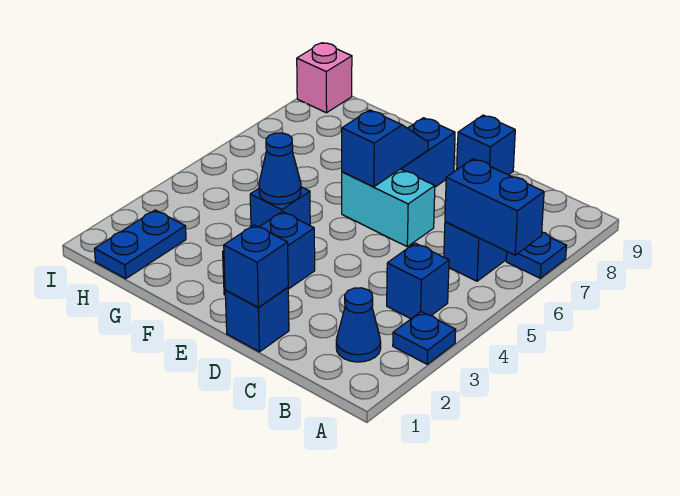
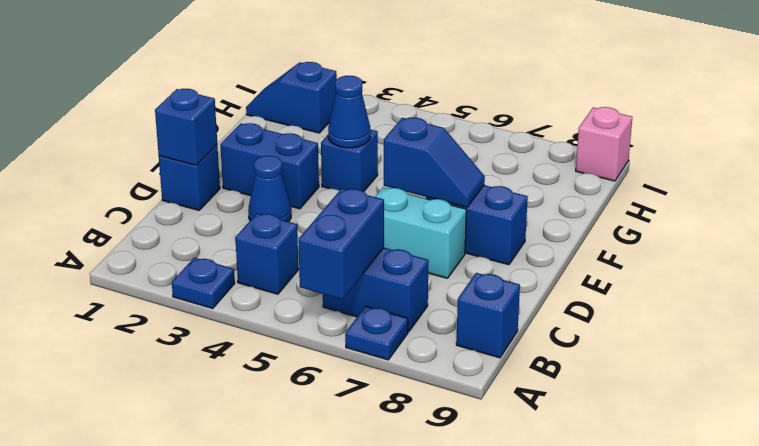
blue 1x1 cone [336,288,381,362] -> blue 1x1 cone moved to [248,156,291,222]
cyan 1x2 brick [342,169,435,247] -> cyan 1x2 brick turned to [375,188,466,278]
blue 1x1 brick [457,115,515,175] -> blue 1x1 brick moved to [456,273,520,358]
blue 1x2 plate [95,210,186,279] -> blue 1x2 slope [246,62,337,133]

